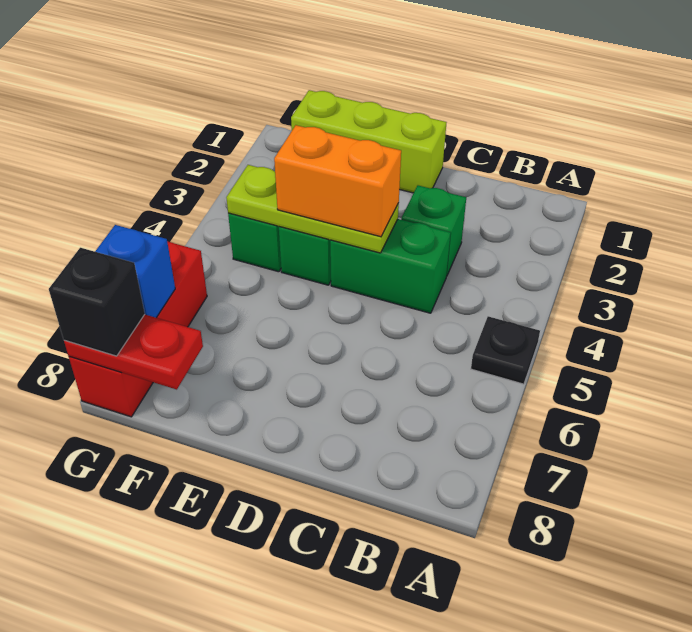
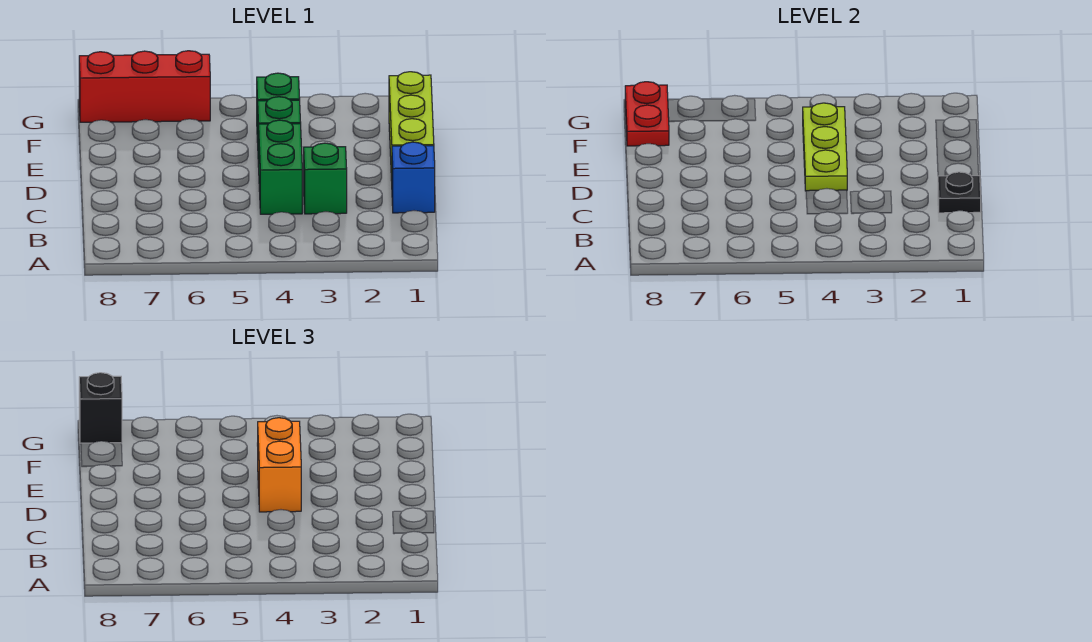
black 1x1 plate [471,316,540,384] -> black 1x1 plate moved to [938,172,981,213]
blue 1x1 brick [95,225,175,318] -> blue 1x1 brick moved to [392,142,435,213]

